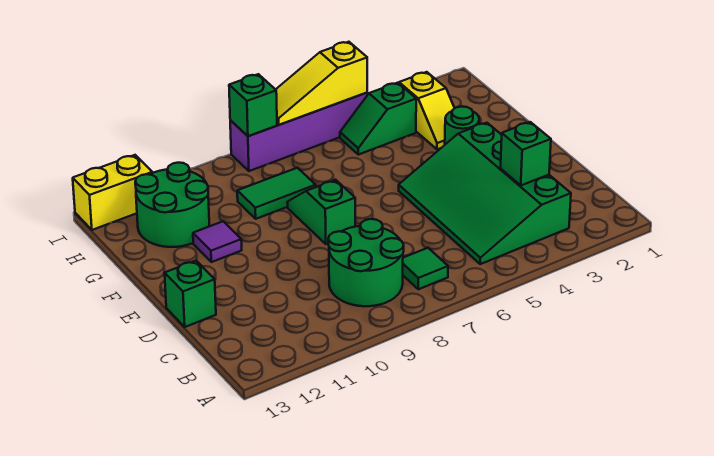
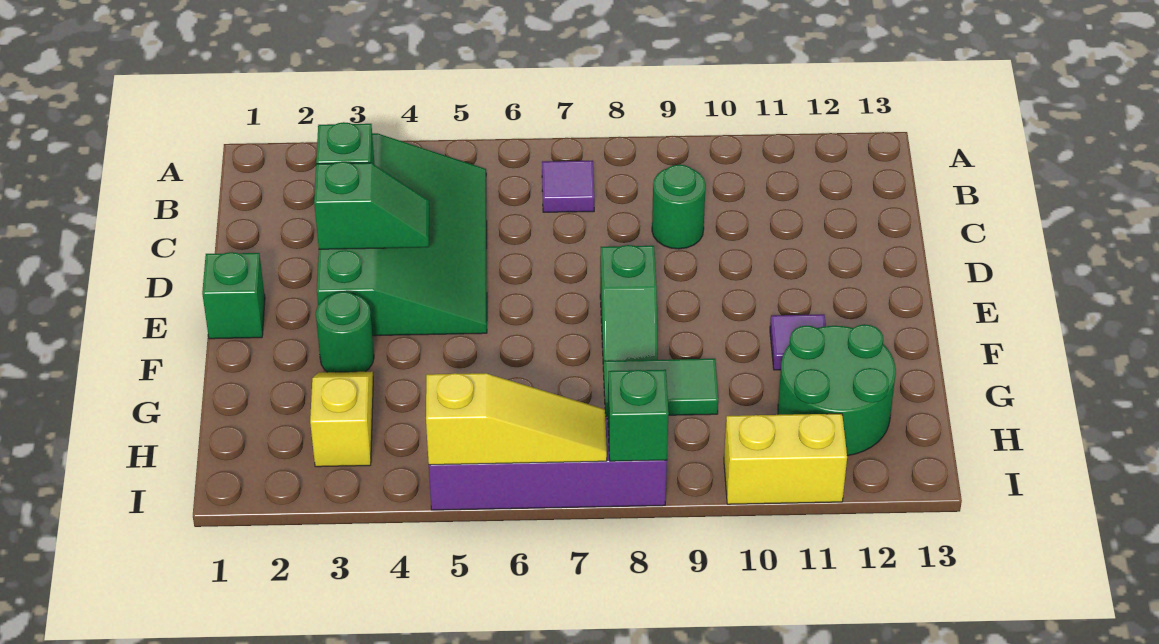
green 1x1 tile [403,248,448,289] -> purple 1x1 tile [542,161,594,212]
green 2x2 round brick [328,219,404,306] -> green 1x1 round brick [652,165,706,249]
green 1x1 brick [165,261,216,327] -> green 1x1 brick moved to [202,252,265,339]
green 1x2 slope [340,83,416,155] -> green 1x2 slope moved to [314,162,429,249]
yellow 1x2 brick [73,155,152,230] -> yellow 1x2 brick moved to [724,414,847,504]

